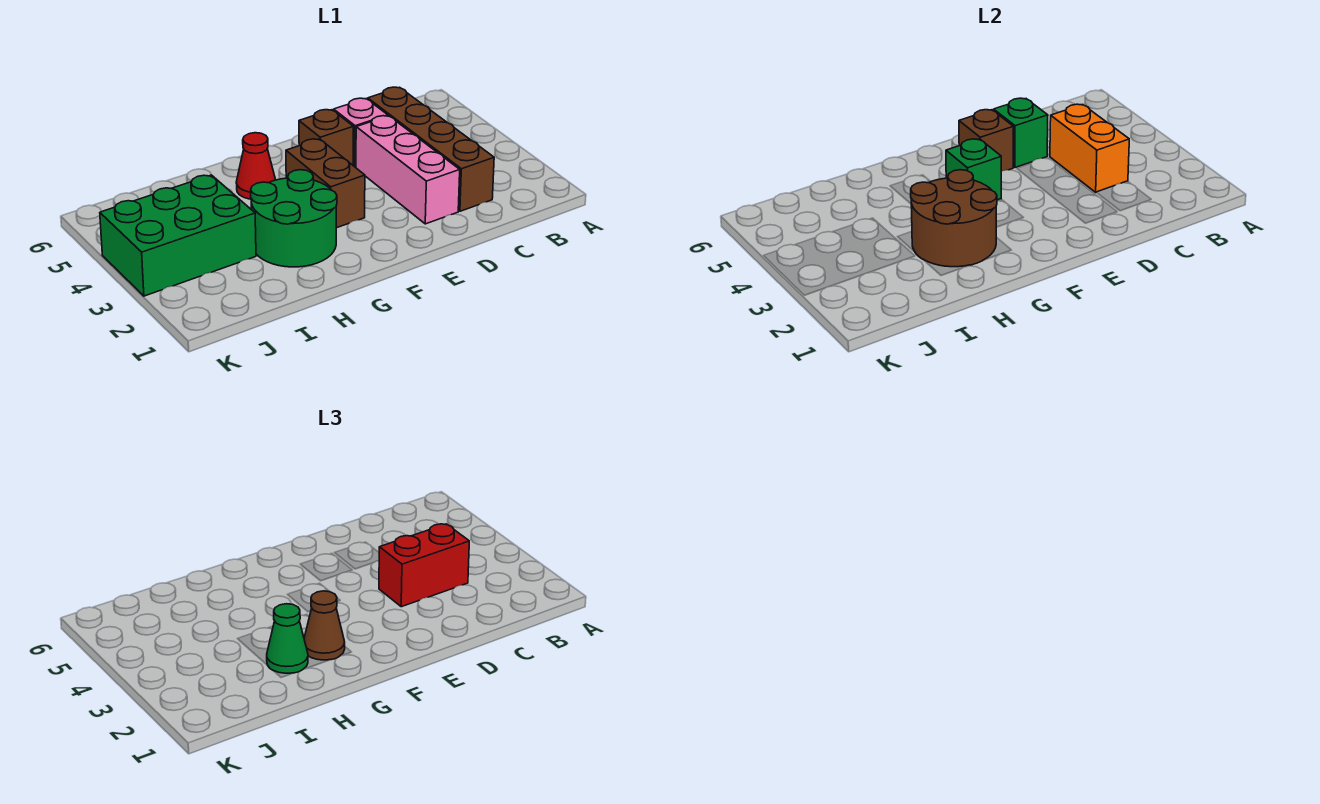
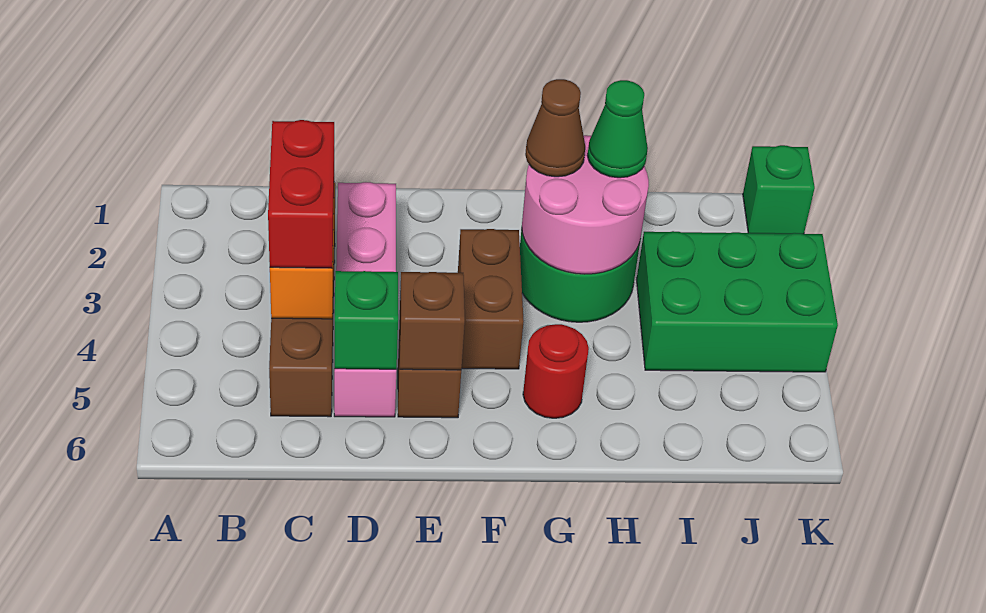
red 1x2 brick [379,524,469,607] -> red 1x2 brick turned to [268,120,334,268]
green 1x1 brick [946,139,1001,200] -> green 1x1 brick moved to [743,145,815,234]
brown 2x2 round brick [911,170,997,267] -> pink 2x2 round brick [522,135,649,274]
red 1x1 cone [236,133,276,199] -> red 1x1 round brick [523,324,589,418]

